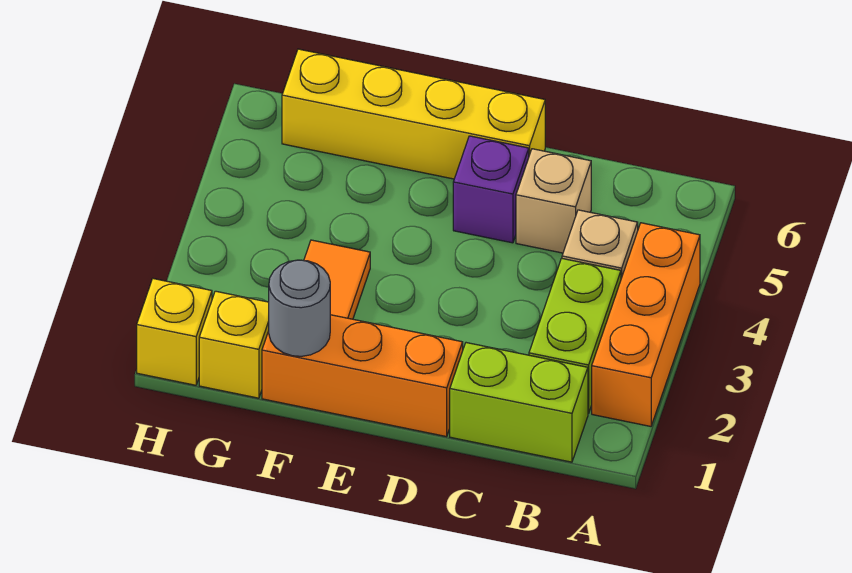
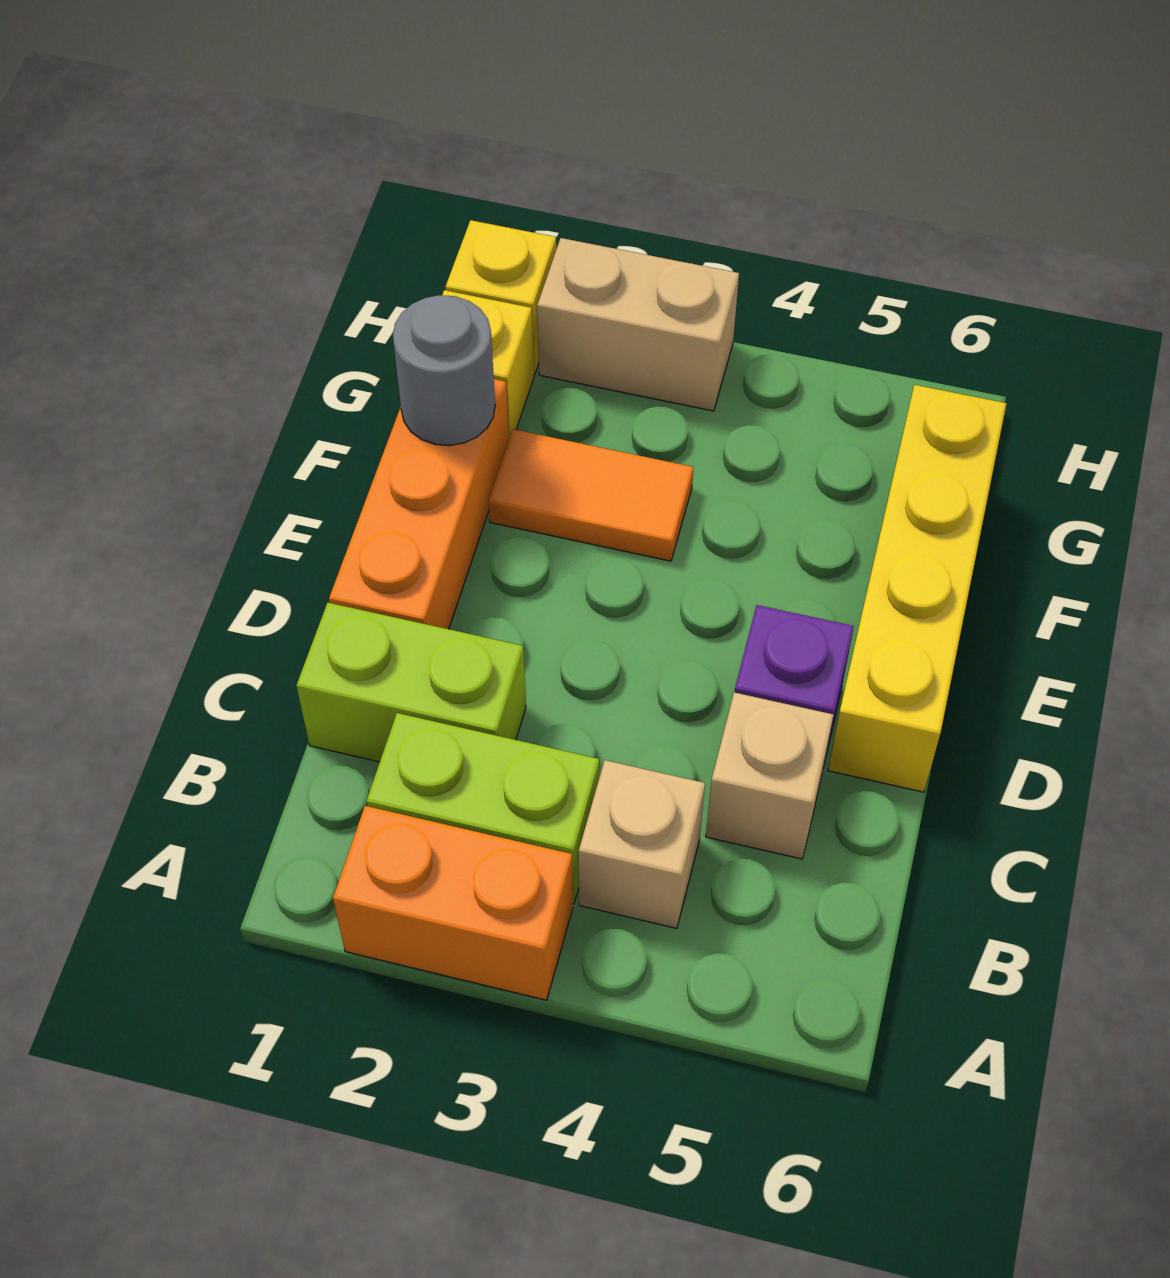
orange 1x3 brick [592,223,700,426] -> orange 1x2 brick [333,806,573,1000]
lime 1x2 brick [450,343,588,462] -> lime 1x2 brick turned to [296,603,526,762]
none -> tan 1x2 brick [537,238,739,411]

